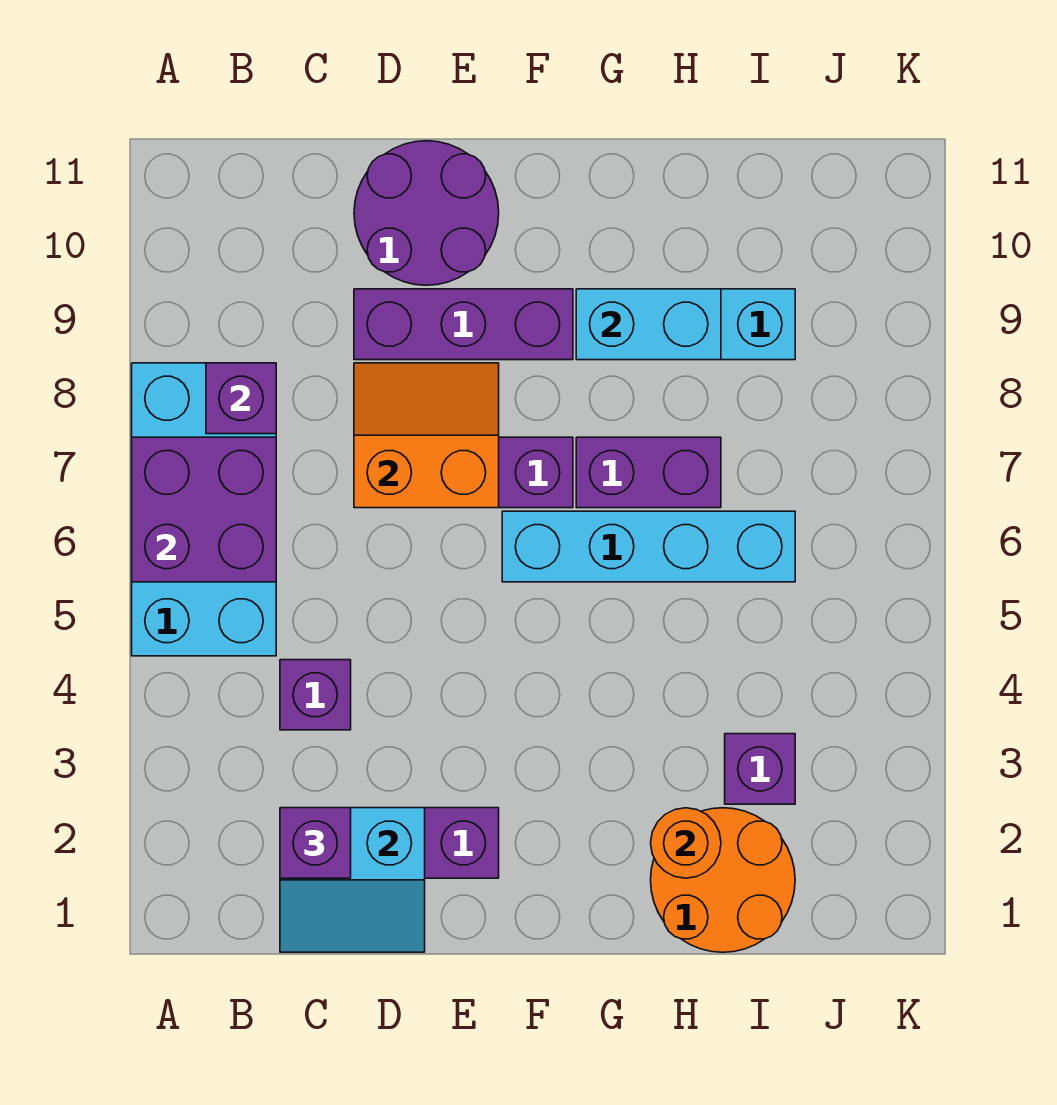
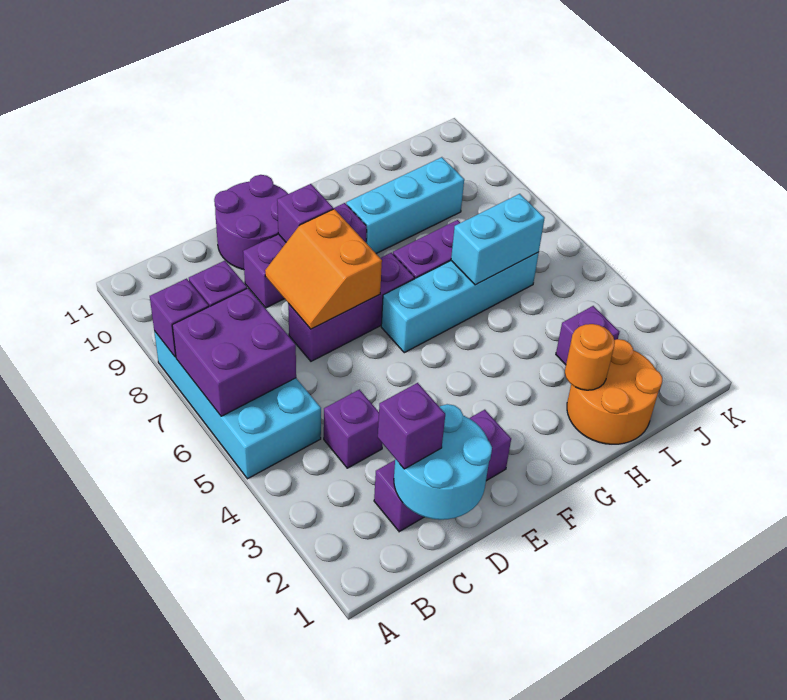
none -> purple 1x1 brick [150,279,209,357]
cyan 2x2 slope [280,808,425,952] -> cyan 2x2 round brick [394,404,492,520]
orange 2x2 slope [354,363,499,508] -> orange 2x2 slope turned to [265,209,382,329]
none -> purple 1x1 brick [277,184,333,242]
cyan 1x2 brick [576,289,721,360] -> cyan 1x2 brick moved to [451,194,545,285]

